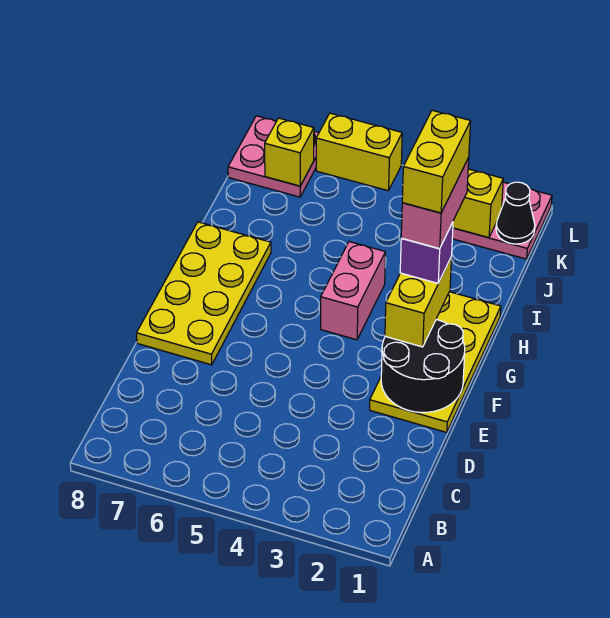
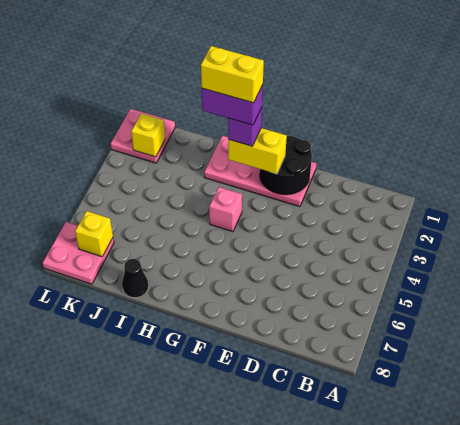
yellow 2x4 plate [370,292,501,432] -> pink 2x4 plate [204,136,316,207]
yellow 2x4 plate [137,222,271,365] -> none
pink 1x2 brick [401,158,469,249] -> purple 1x2 brick [202,85,263,125]
pink 1x2 brick [321,242,385,340] -> pink 1x1 brick [209,187,242,232]
black 1x1 cone [496,182,535,244] -> black 1x1 cone moved to [122,259,148,298]
yellow 1x2 brick [316,113,402,191] -> none

